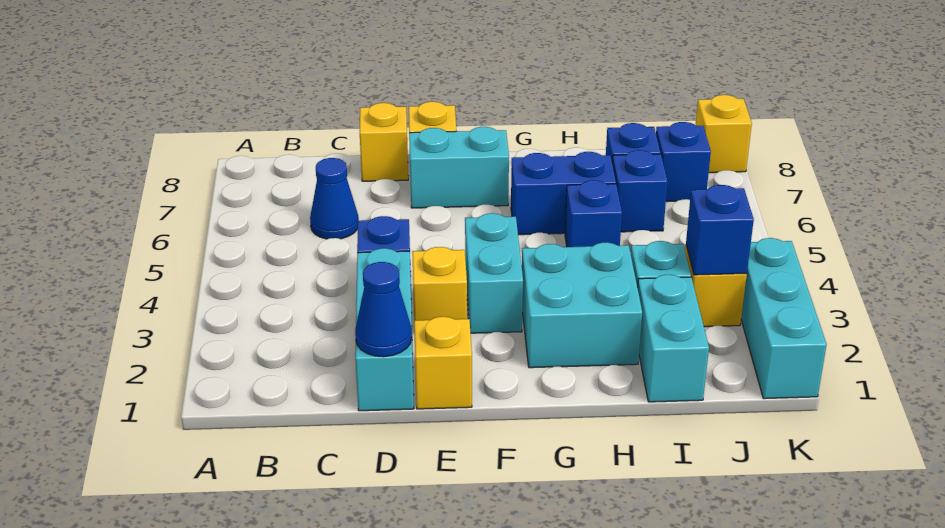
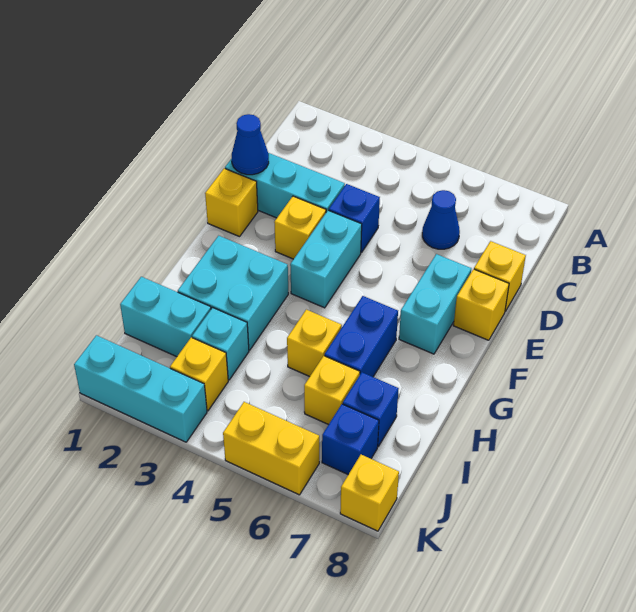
cyan 1x2 brick [465,213,523,333] -> cyan 1x2 brick turned to [290,210,362,308]
blue 1x1 brick [565,180,622,247] -> yellow 1x1 brick [287,310,342,377]
blue 1x1 brick [612,150,668,232] -> yellow 1x1 brick [304,356,360,425]
blue 1x1 brick [686,185,754,275] -> none
none -> yellow 1x2 brick [223,402,319,495]

